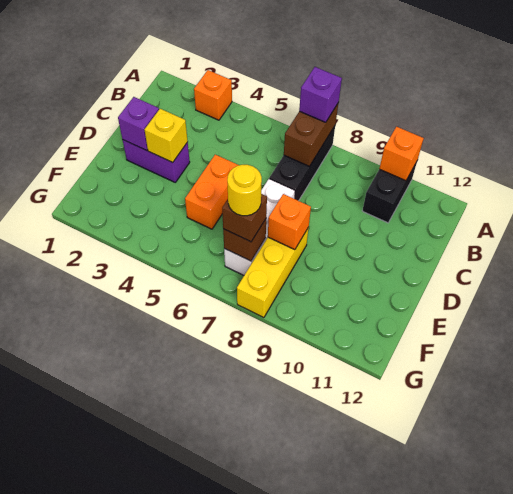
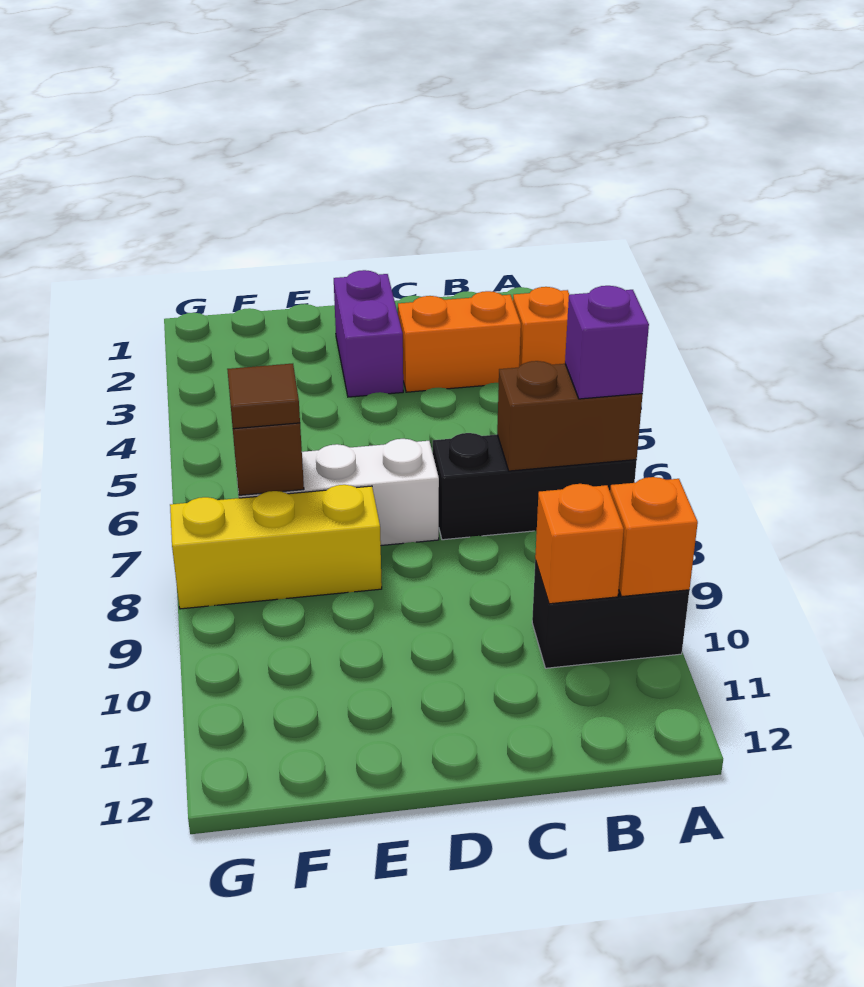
purple 1x1 brick [118,97,159,150] -> none
yellow 1x1 brick [145,109,188,162] -> none
orange 1x2 brick [185,155,239,229] -> orange 1x2 brick moved to [398,291,521,392]
orange 1x1 brick [268,194,311,250] -> orange 1x1 brick moved to [535,484,624,604]
brown 1x1 brick [222,194,267,242] -> brown 1x1 tile [227,364,300,429]
yellow 1x1 round brick [227,165,262,216] -> none

